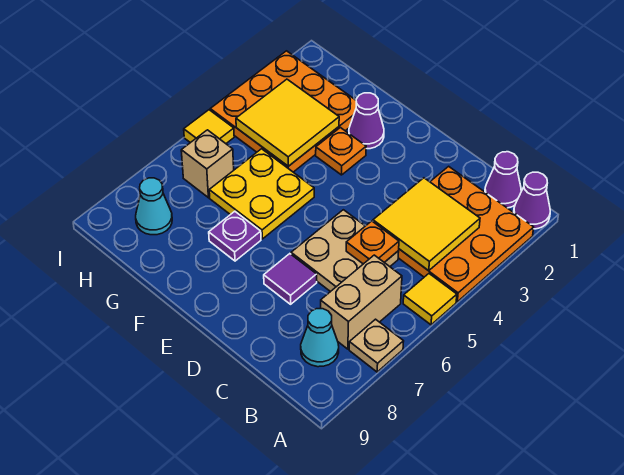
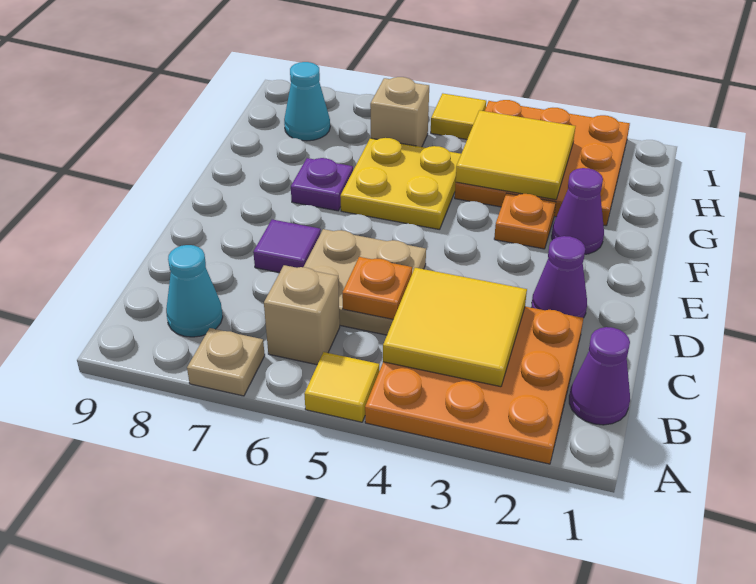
purple 1x1 cone [514,172,550,229] -> purple 1x1 cone moved to [531,236,587,318]
tan 1x2 brick [321,255,402,349] -> tan 1x1 brick [264,265,340,365]

